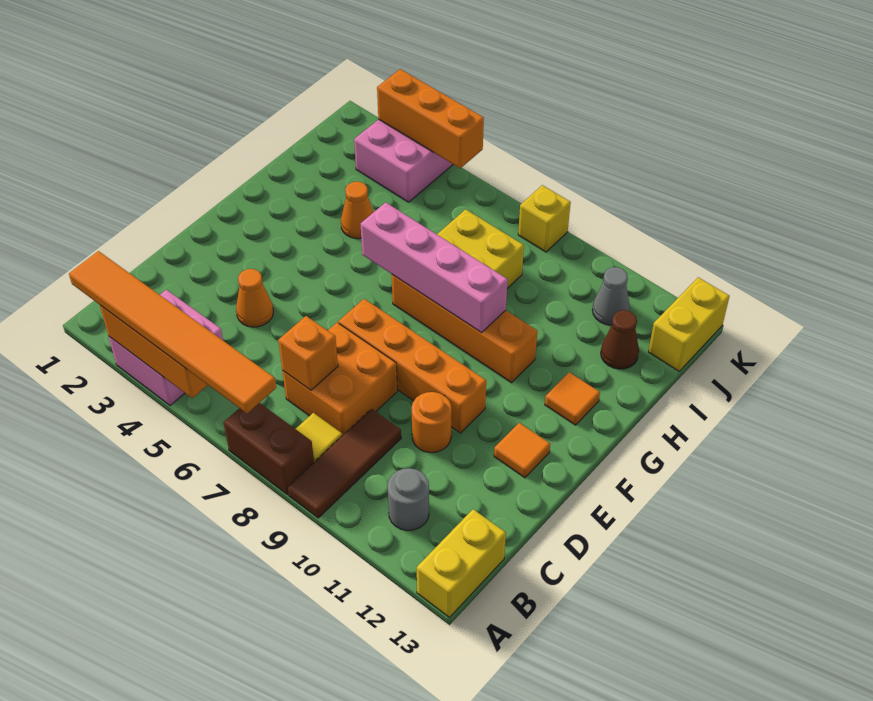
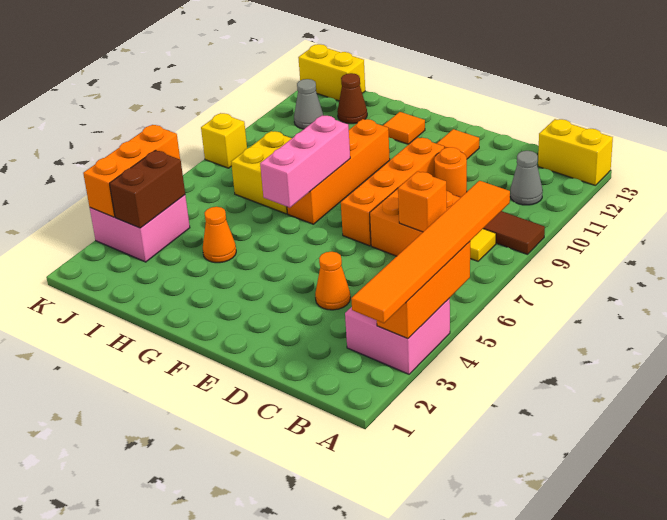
brown 1x2 brick [224,403,314,494] -> brown 1x2 brick moved to [109,150,185,228]
grey 1x1 round brick [387,468,429,531] -> grey 1x1 cone [510,151,543,205]
pink 1x4 brick [361,202,508,333] -> pink 1x3 brick [260,115,350,208]

